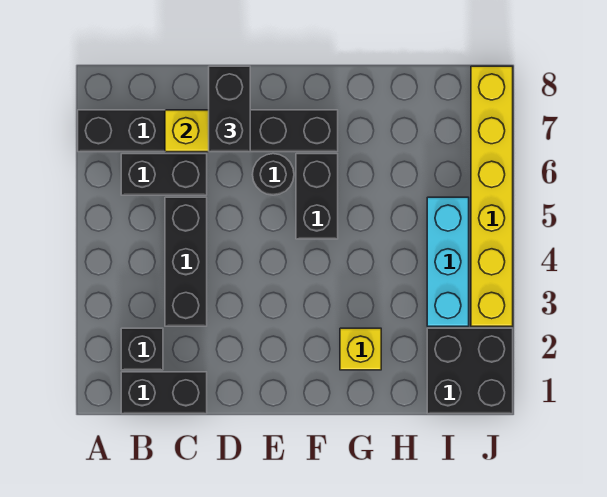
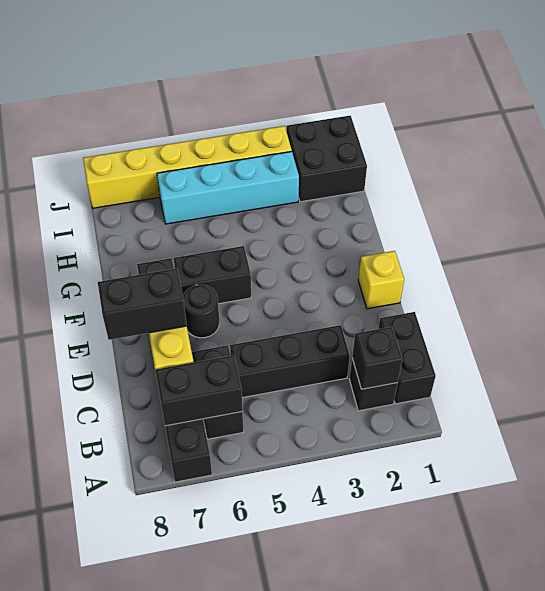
none -> black 1x1 brick [352,327,402,389]
none -> black 1x2 brick [155,355,243,426]
yellow 1x1 brick [340,328,381,370] -> yellow 1x1 brick moved to [358,251,404,309]
cyan 1x3 brick [427,197,469,326] -> cyan 1x4 brick [157,152,299,224]

